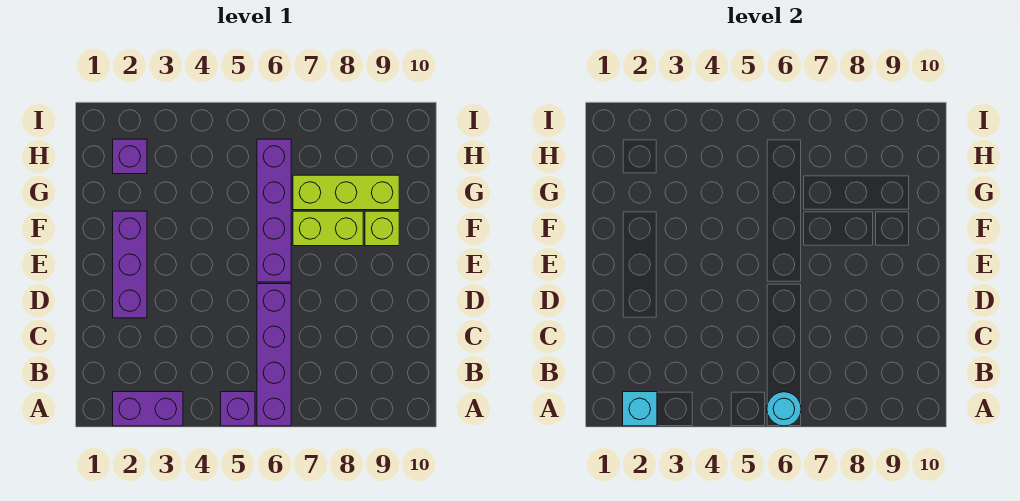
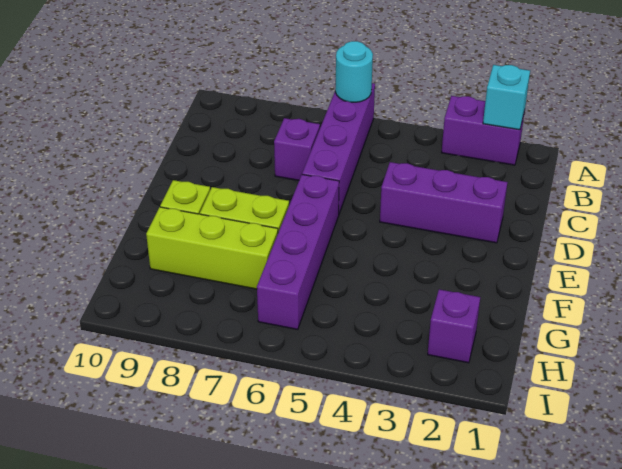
purple 1x1 brick [221,392,255,426] -> purple 1x1 brick moved to [274,118,320,180]
purple 1x3 brick [113,211,147,318] -> purple 1x3 brick turned to [380,162,508,243]

